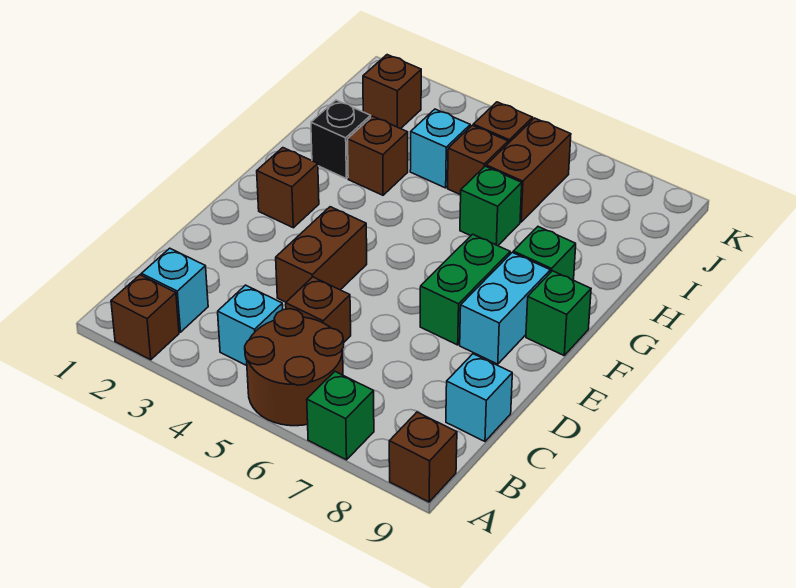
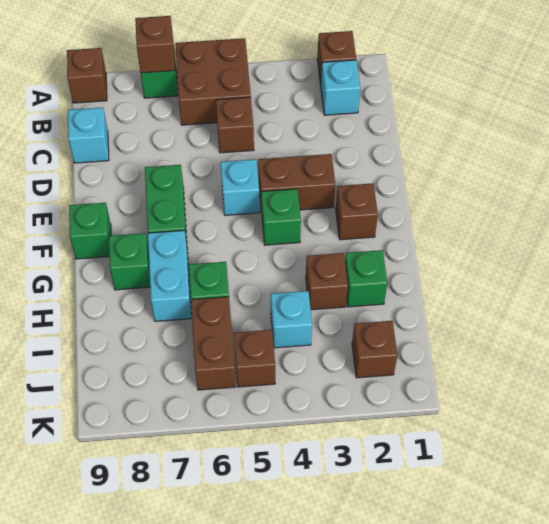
brown 2x2 round brick [245,309,344,426] -> brown 2x2 brick [175,38,251,125]
cyan 1x1 brick [218,285,283,366] -> cyan 1x1 brick moved to [221,159,260,215]
brown 1x2 brick [276,207,367,302] -> brown 1x2 brick turned to [258,154,335,212]
cyan 1x2 brick [460,252,550,364] -> cyan 1x2 brick moved to [148,230,191,321]
none -> green 1x1 brick [261,189,301,245]
black 1x1 brick [311,100,371,178] -> green 1x1 brick [345,250,387,307]
brown 1x1 brick [448,125,508,195] -> brown 1x1 brick moved to [135,16,175,73]

